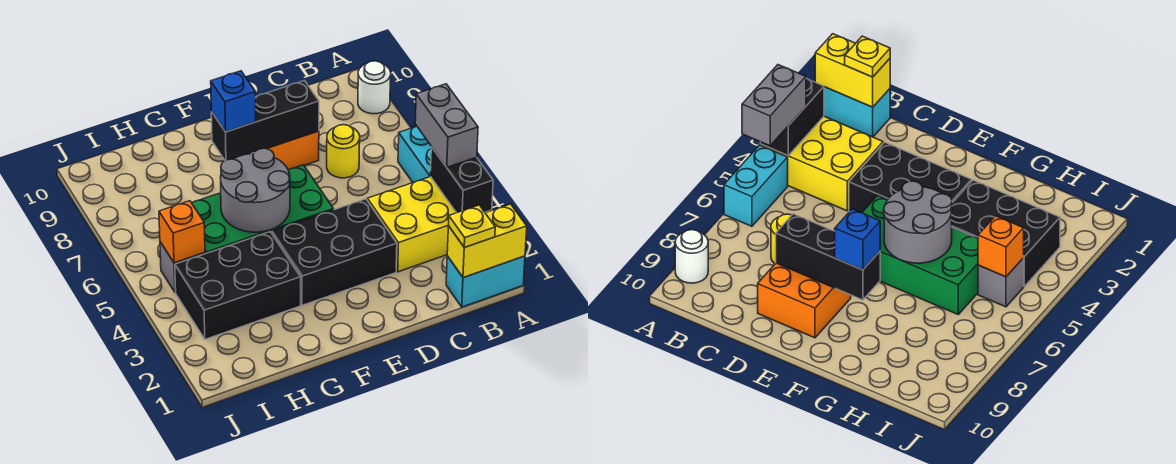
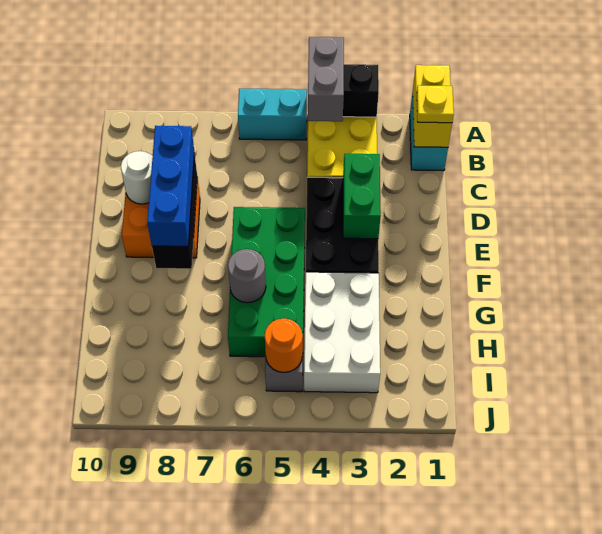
grey 1x2 brick [415,84,478,167] -> grey 1x2 brick turned to [308,37,344,121]
white 1x1 round brick [358,61,391,114] -> white 1x1 round brick moved to [121,151,153,204]
yellow 1x1 round brick [327,125,360,178] -> none
none -> green 1x2 brick [343,154,381,239]
grey 2x2 round brick [220,148,290,232] -> grey 1x1 round brick [228,249,266,303]
blue 1x1 brick [211,71,256,132] -> blue 1x3 brick [147,126,194,246]
black 2x3 brick [175,232,301,339] -> white 2x3 brick [304,272,380,393]
orange 1x1 brick [159,201,205,263] -> orange 1x1 round brick [265,318,303,372]

